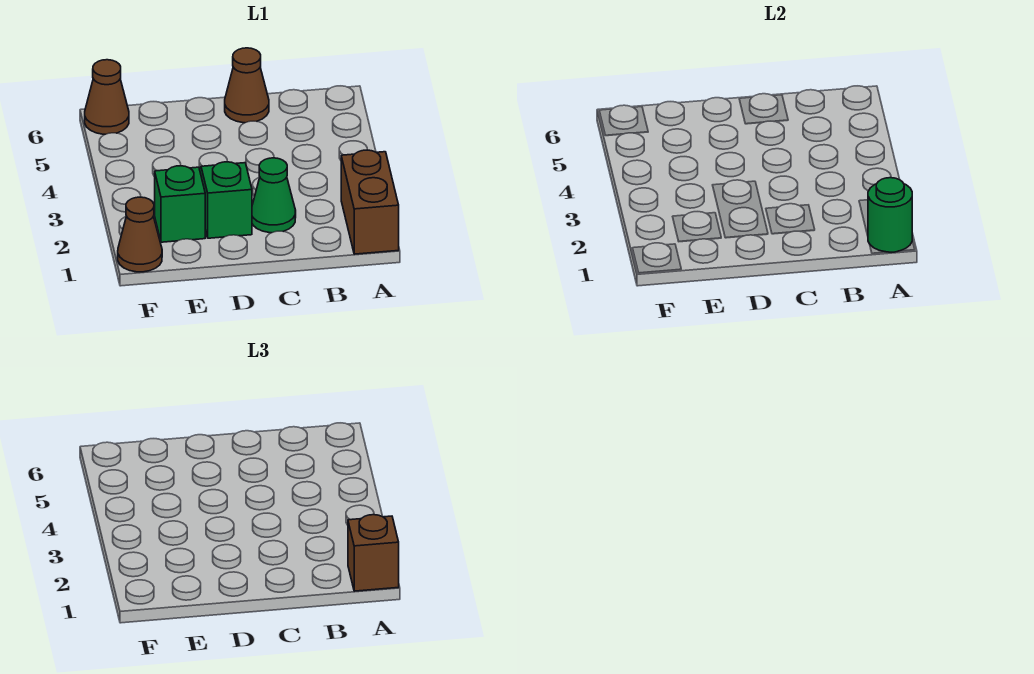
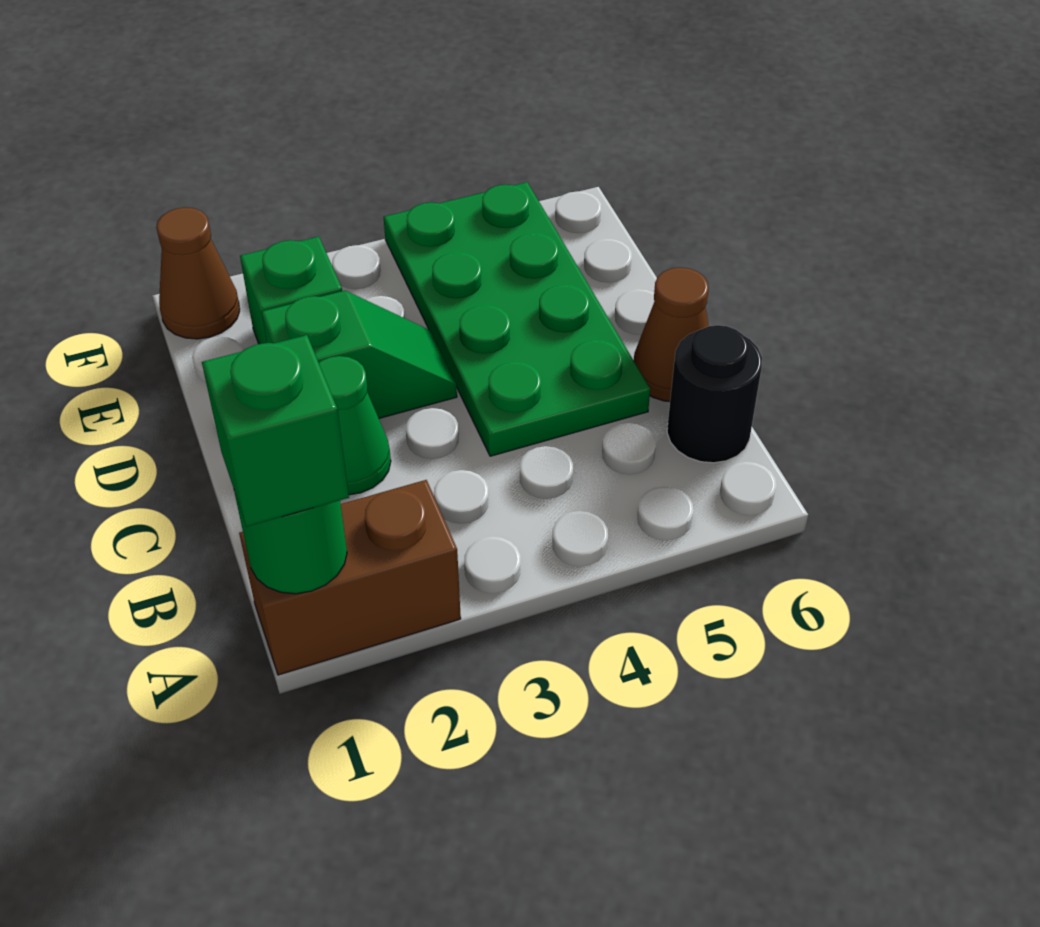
brown 1x1 brick [348,515,399,591] -> green 1x1 brick [202,335,349,526]
none -> black 1x1 round brick [667,325,762,463]
none -> green 2x4 plate [384,182,650,456]
brown 1x1 cone [85,60,129,134] -> none

